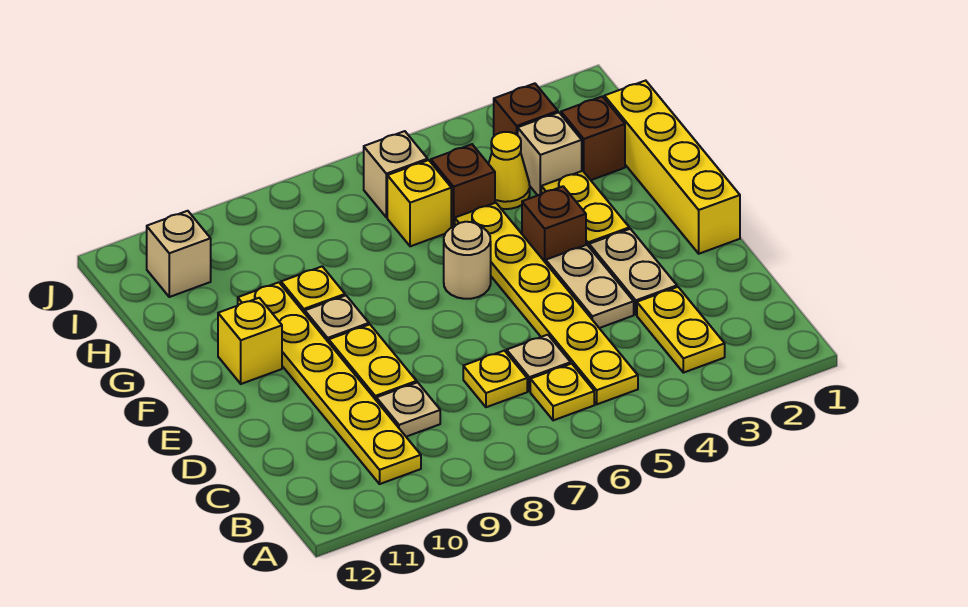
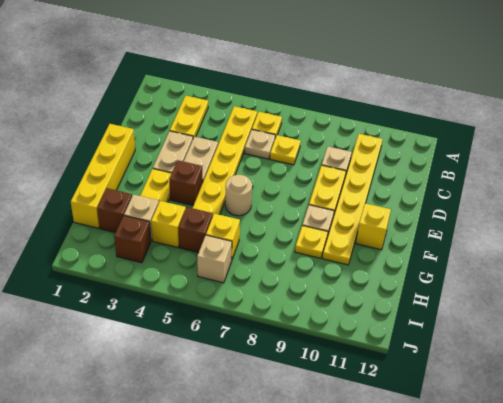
yellow 1x1 cone [489,132,530,209] -> yellow 1x1 brick [151,201,186,248]
tan 1x1 brick [147,211,211,297] -> none

